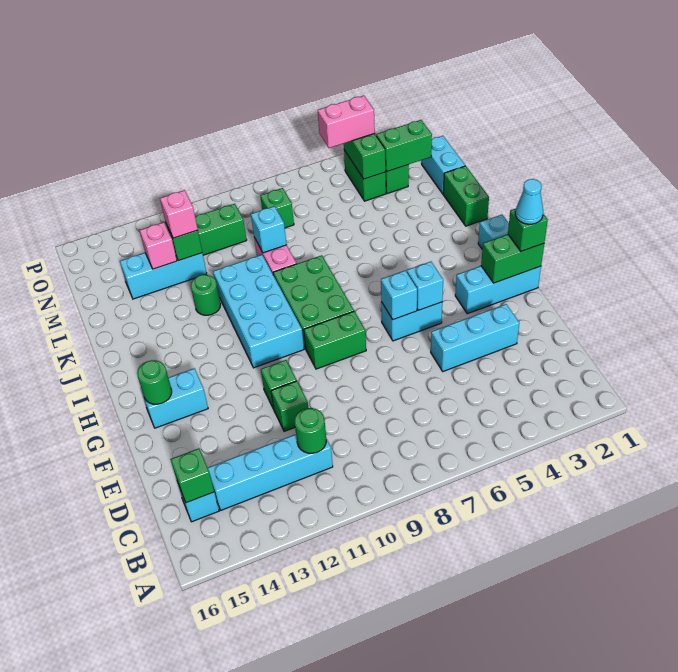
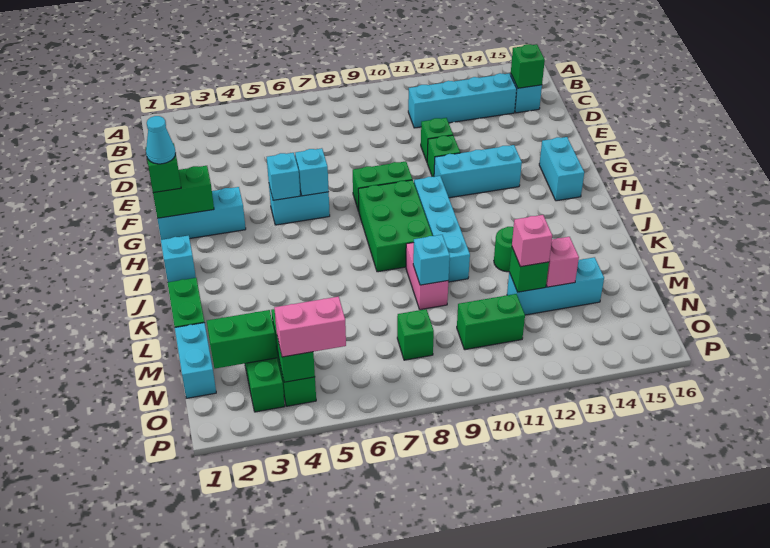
green 1x1 round brick [295,408,326,453] -> none
cyan 1x3 brick [431,304,519,371] -> cyan 1x3 brick moved to [434,145,522,198]
cyan 1x2 brick [141,368,208,428] -> cyan 1x2 brick turned to [539,137,584,201]
green 1x1 round brick [137,360,172,404] -> none
cyan 2x4 brick [213,255,304,368] -> cyan 1x4 brick [414,176,470,282]

